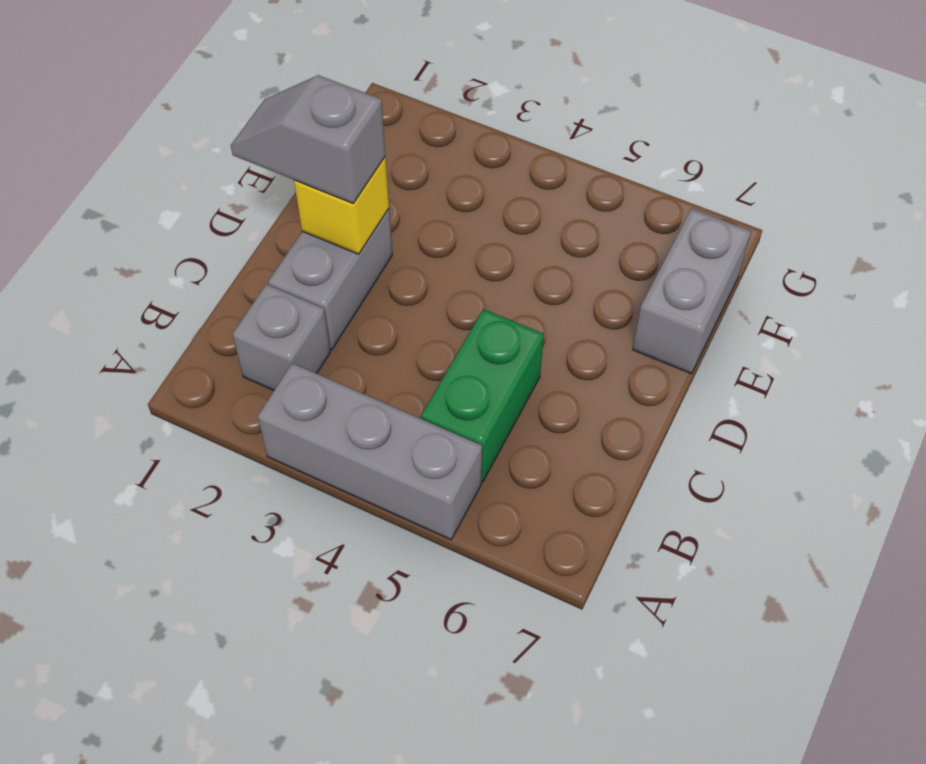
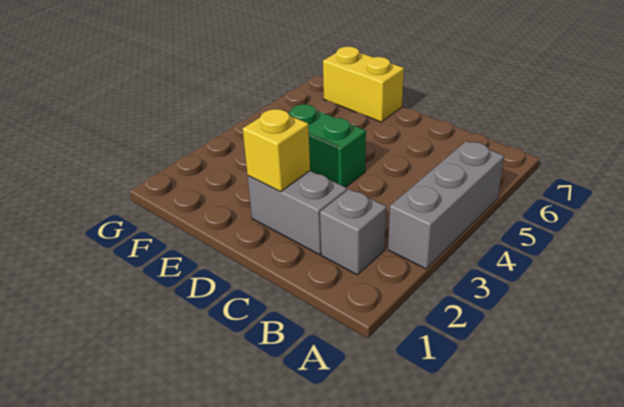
green 1x2 brick [421,309,544,482] -> green 1x2 brick moved to [288,104,366,187]
grey 1x2 slope [231,75,385,203] -> none
grey 1x2 brick [633,208,751,374] -> yellow 1x2 brick [323,47,404,122]

